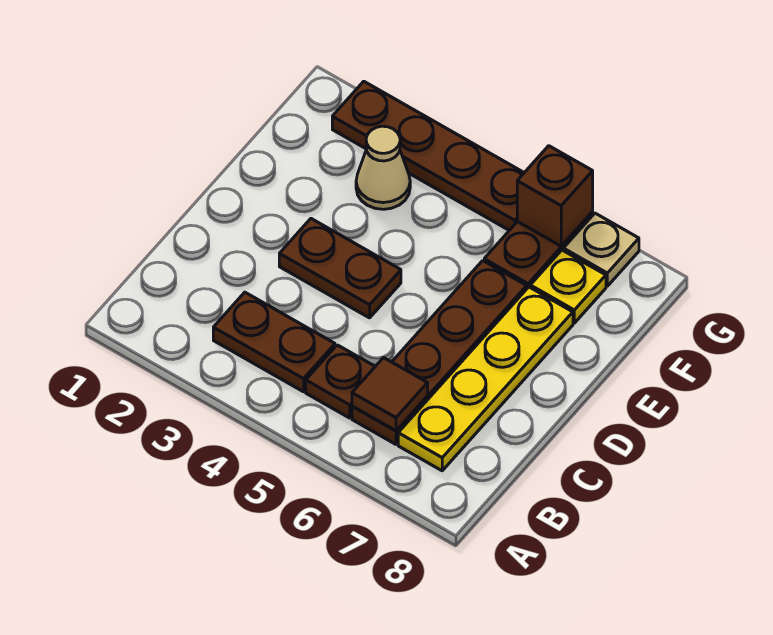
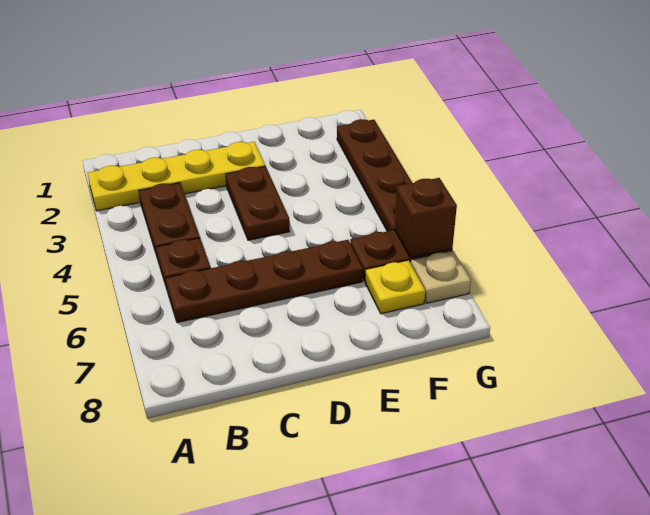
brown 1x1 tile [352,358,428,431] -> none
yellow 1x4 plate [398,287,573,471] -> yellow 1x4 plate moved to [88,142,265,211]
tan 1x1 cone [356,126,410,209] -> none

